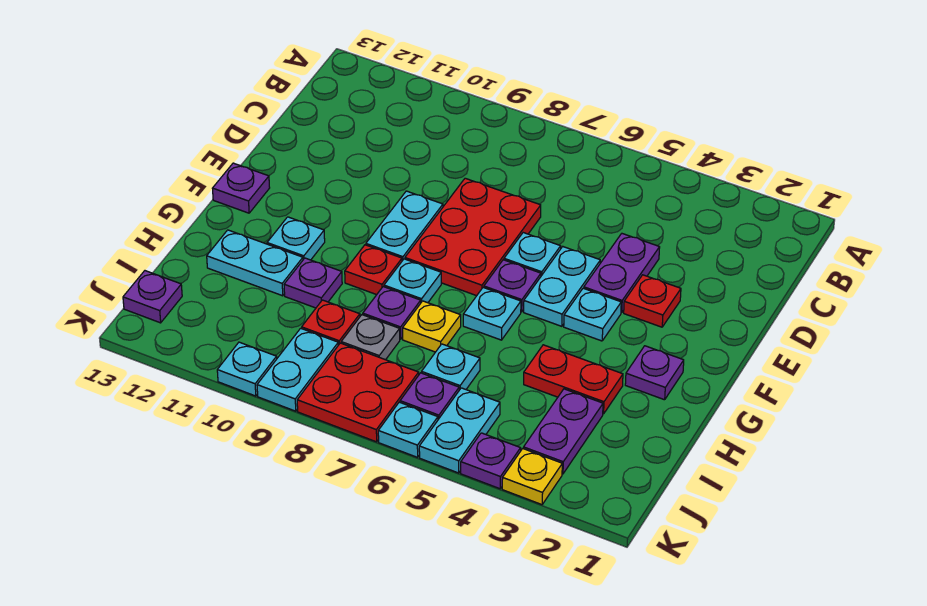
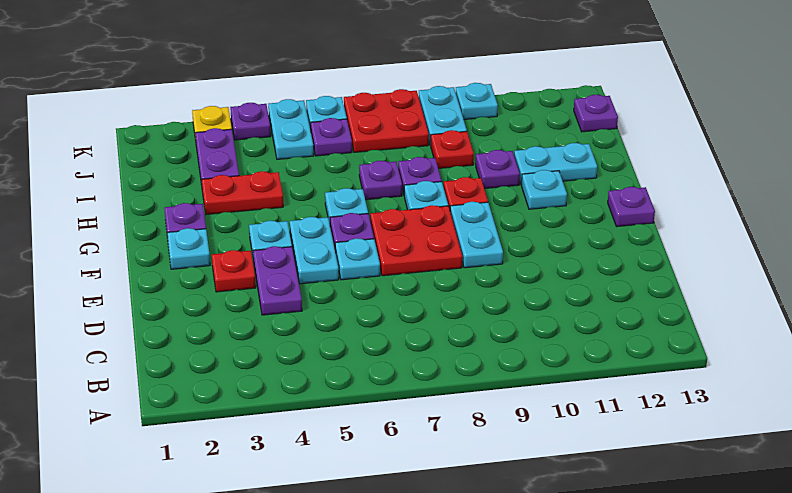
red 2x3 plate [405,178,541,296] -> red 2x2 plate [370,205,462,276]
yellow 1x1 plate [403,301,461,352] -> purple 1x1 plate [359,161,402,200]
cyan 1x1 plate [422,344,480,390] -> cyan 1x1 plate moved to [167,228,210,269]
grey 1x1 plate [341,315,400,360] -> none

